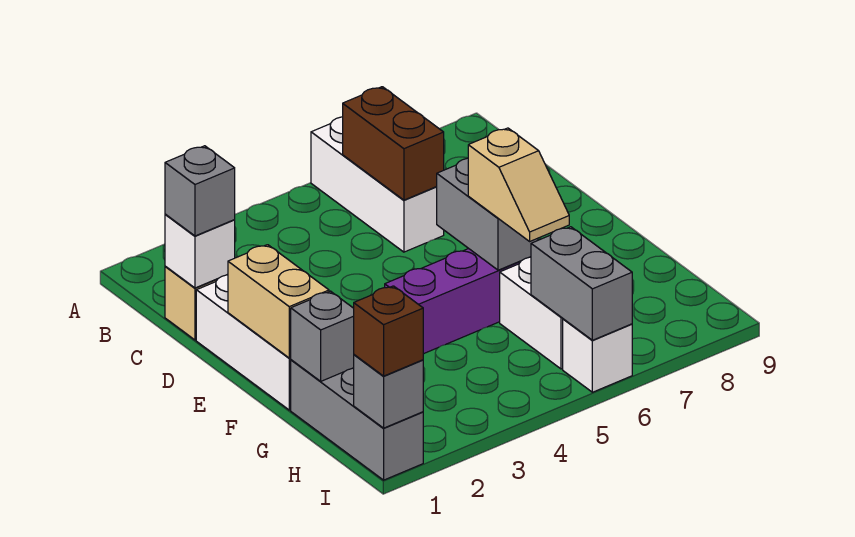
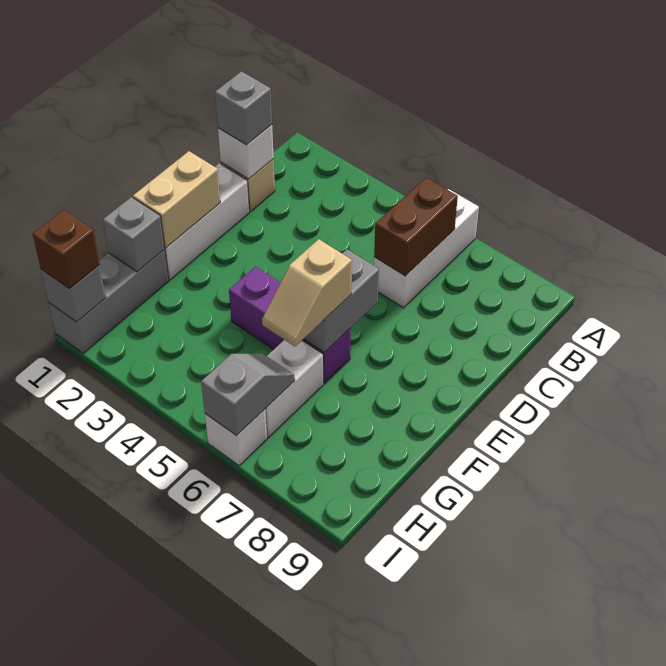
grey 1x2 brick [531,227,632,340] -> grey 1x2 slope [201,354,295,436]

